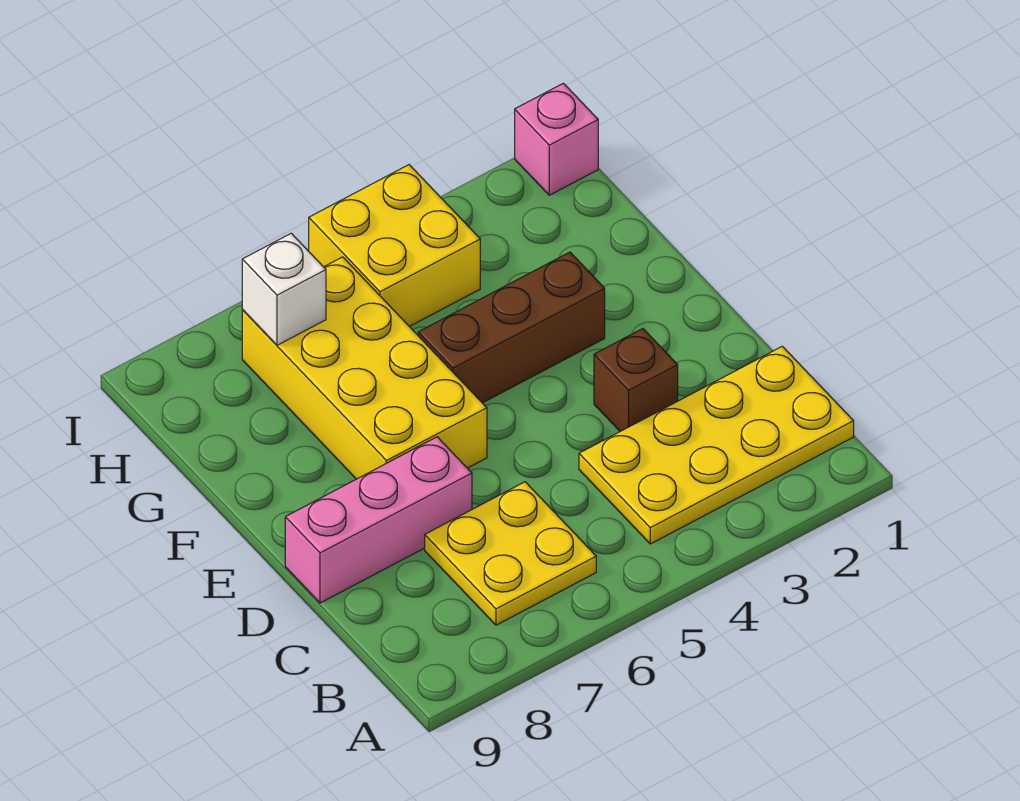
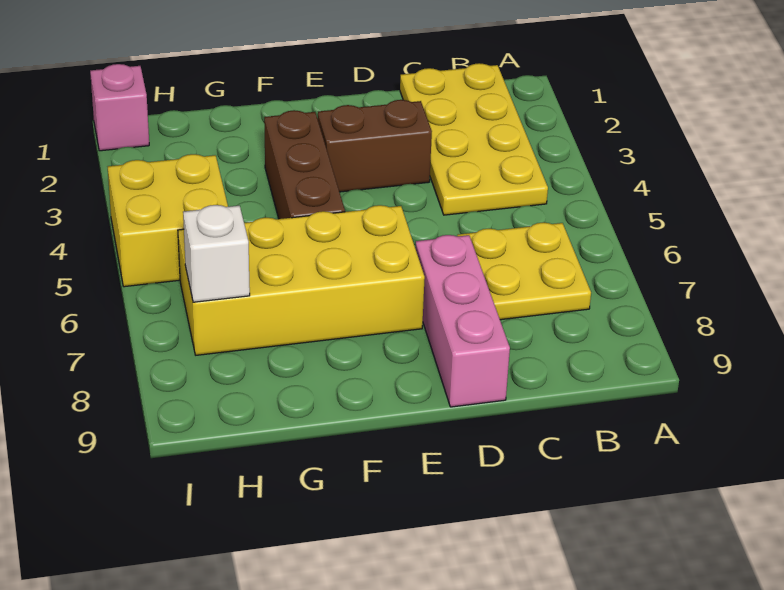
brown 1x1 brick [594,329,678,431] -> brown 1x2 brick [318,100,432,192]

